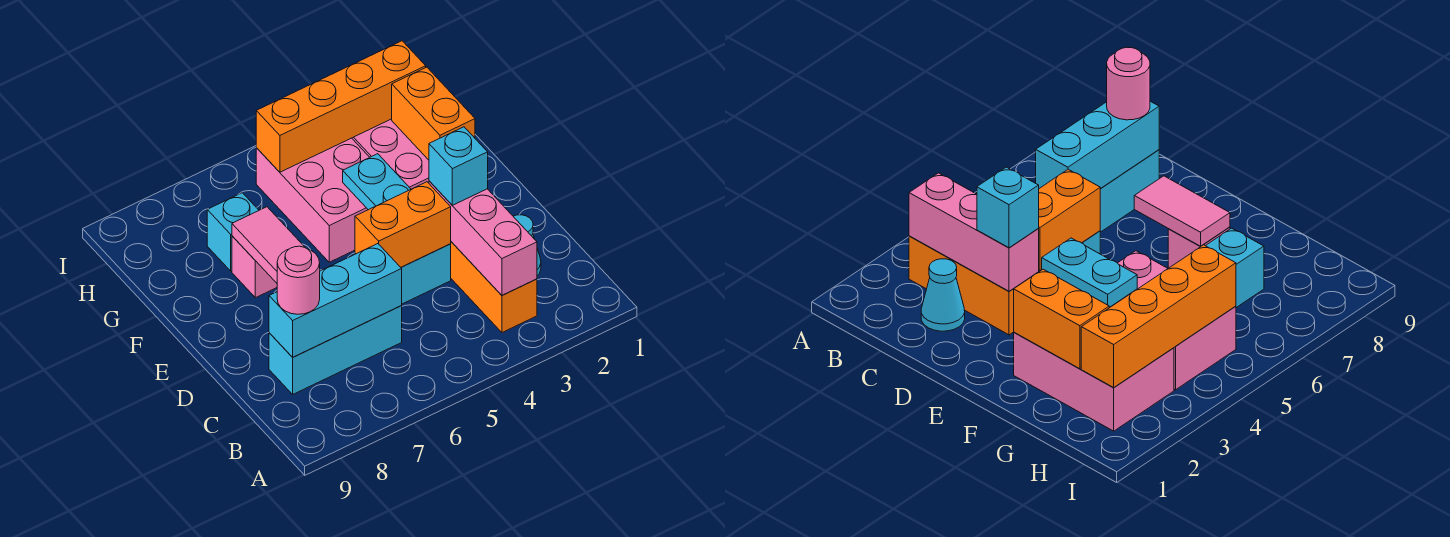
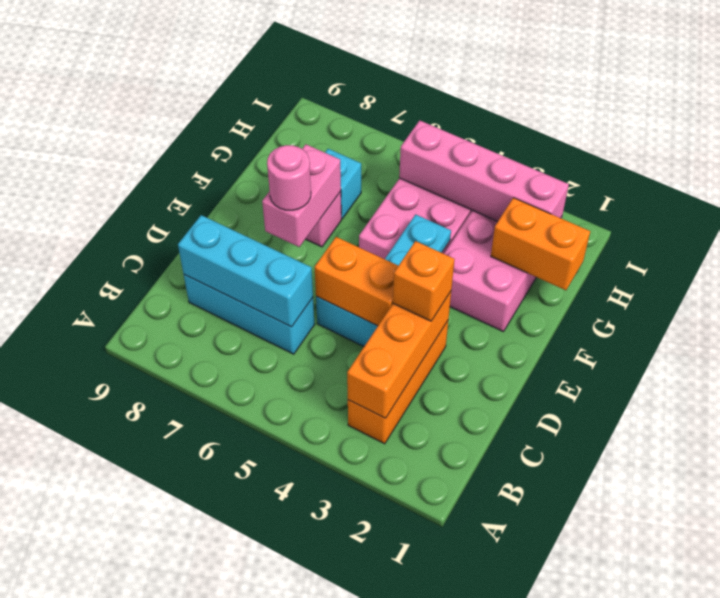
pink 1x3 brick [429,181,537,295] -> orange 1x3 brick [347,291,451,418]
cyan 1x1 cone [921,259,965,331] -> none
pink 1x1 round brick [277,246,320,314] -> pink 1x1 round brick moved to [267,145,311,210]
cyan 1x1 brick [429,127,488,205] -> orange 1x1 brick [393,241,455,321]
pink 1x2 tile [232,207,304,283] -> pink 1x2 brick [262,144,341,247]
orange 1x2 brick [392,67,475,160] -> orange 1x2 brick turned to [491,198,590,290]
orange 1x4 brick [256,41,426,172] -> pink 1x4 brick [399,120,569,222]

